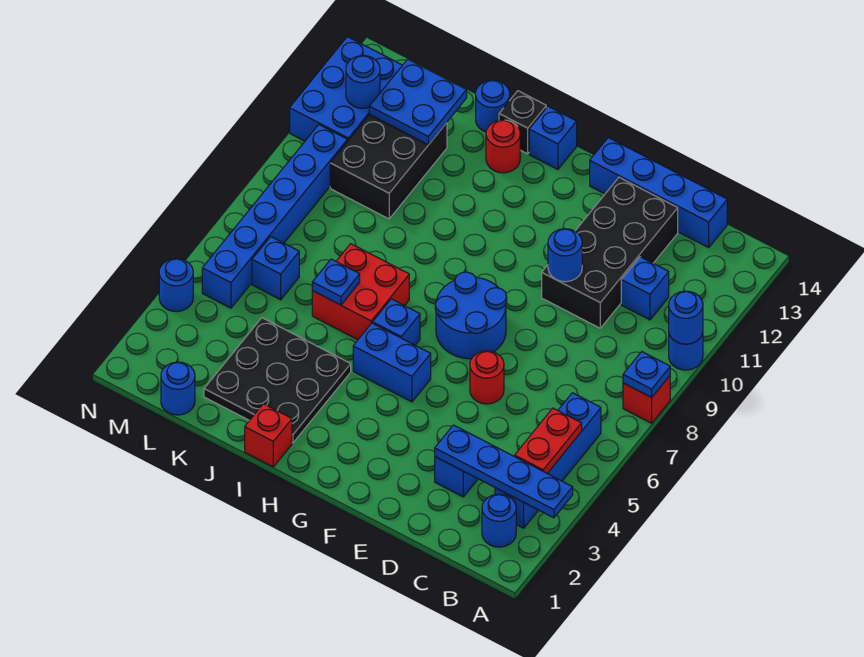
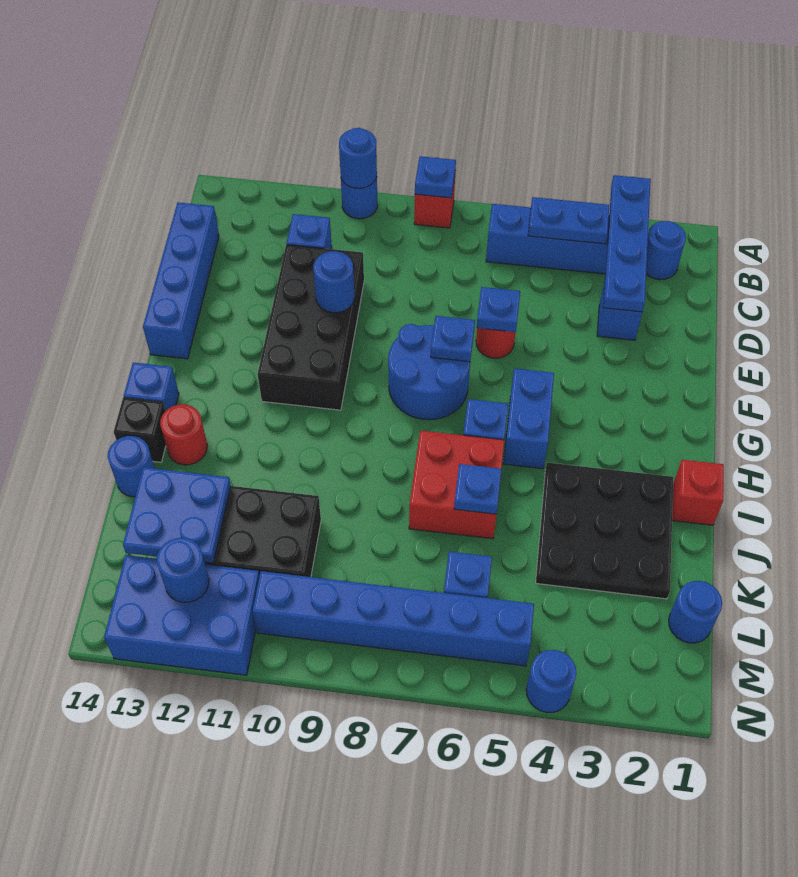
red 1x2 plate [515,408,582,473] -> blue 1x2 plate [528,197,609,244]
black 2x4 brick [542,177,678,328] -> black 2x4 brick turned to [258,245,364,410]
none -> blue 1x1 plate [477,287,520,332]
none -> blue 1x1 plate [431,316,475,362]

